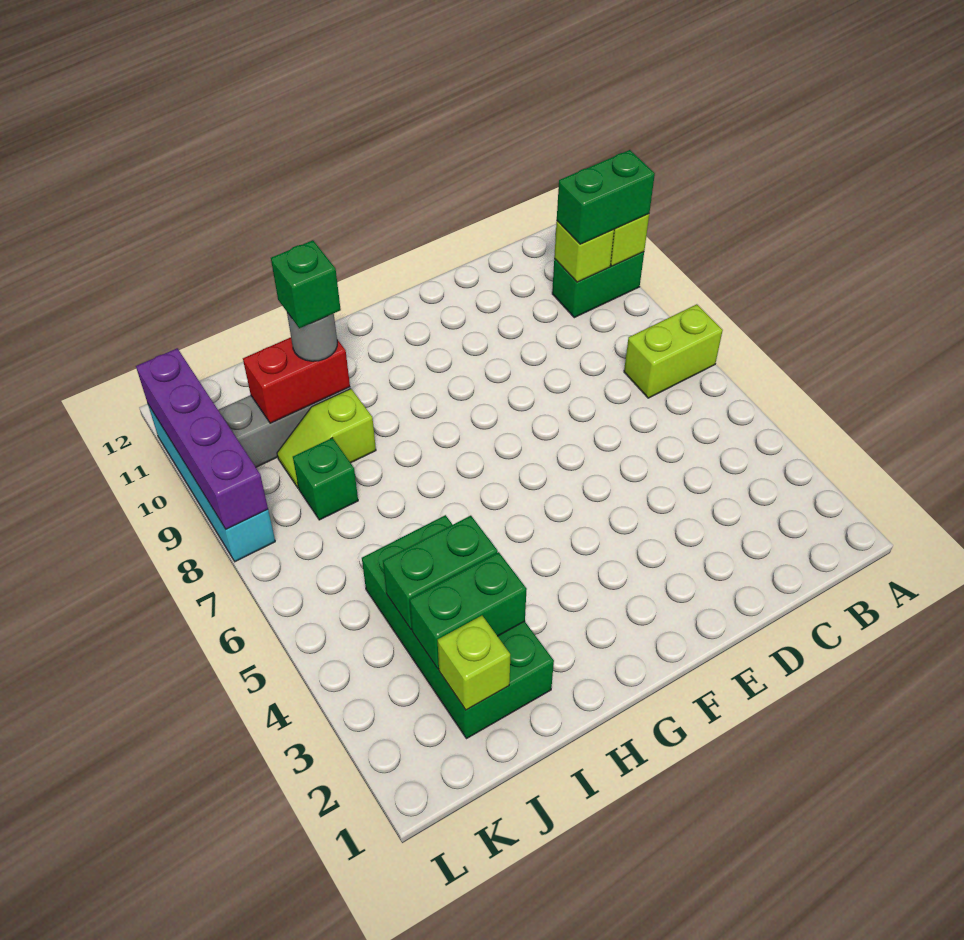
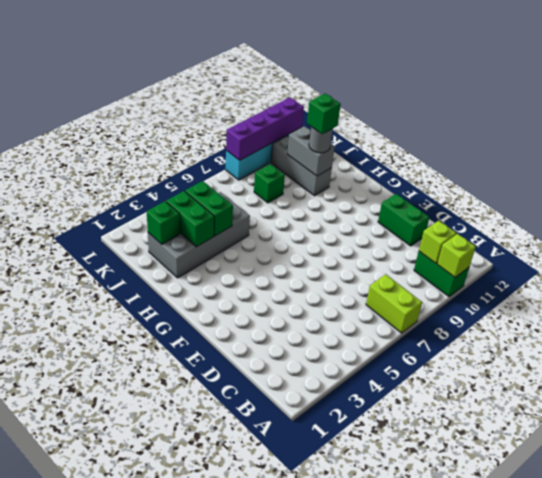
green 1x2 brick [557,150,655,244] -> green 1x2 brick moved to [378,194,429,246]
green 2x4 brick [362,515,554,739] -> grey 2x4 brick [148,192,250,278]
lime 1x2 slope [277,389,376,488] -> none
red 1x2 brick [243,337,350,423] -> grey 1x2 brick [287,126,334,176]
lime 1x1 brick [438,616,510,710] -> green 1x1 brick [147,201,180,244]

